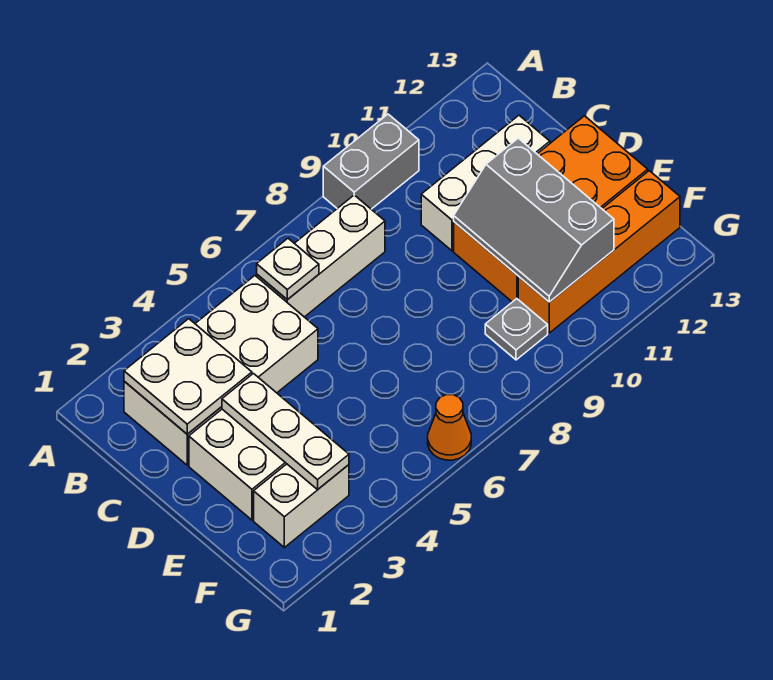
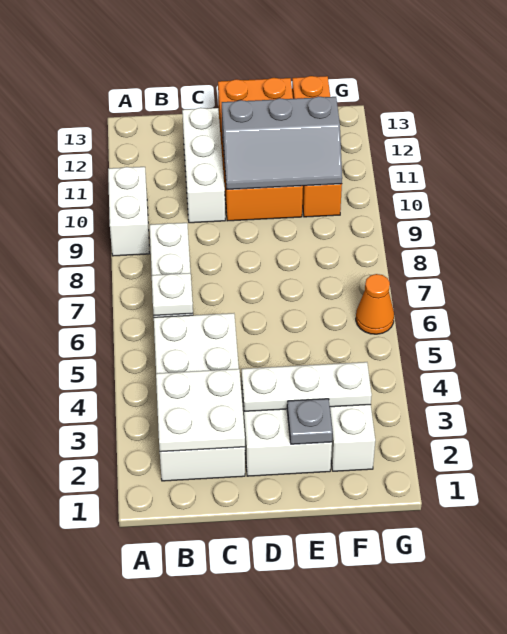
grey 1x2 brick [323,114,419,209] -> white 1x2 brick [108,167,150,256]
grey 1x1 plate [485,299,548,360] -> grey 1x1 plate moved to [287,399,333,444]

